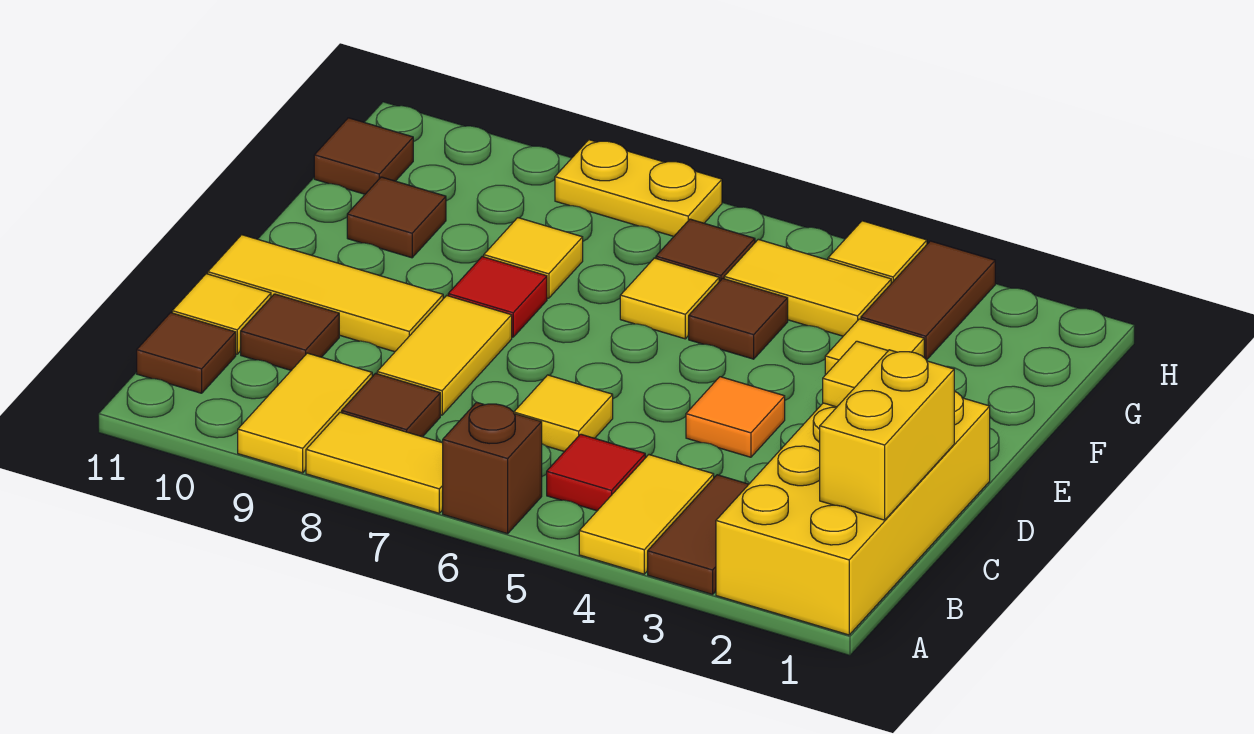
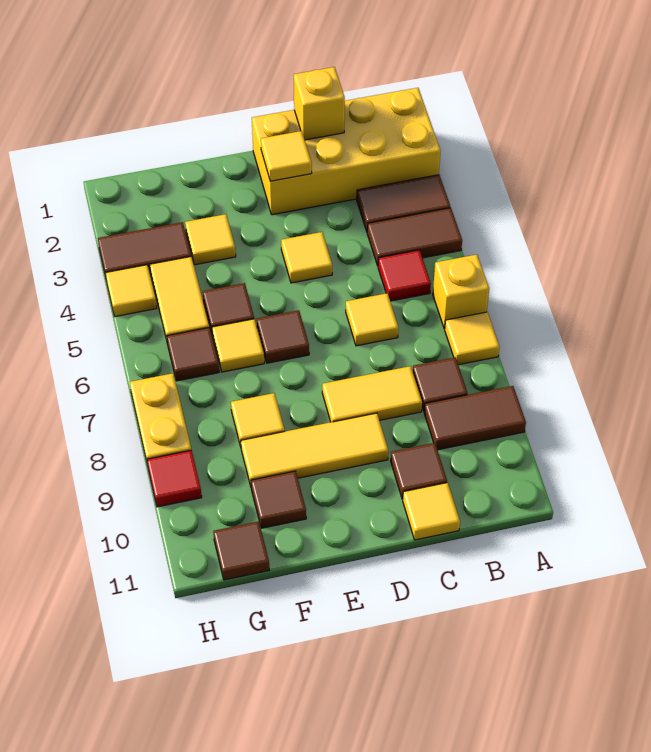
yellow 1x2 tile [579,455,714,574] -> brown 1x2 tile [367,208,462,266]
brown 1x1 brick [443,402,542,534] -> yellow 1x1 brick [433,255,489,329]
yellow 1x2 tile [306,412,443,513] -> yellow 1x1 tile [445,312,500,365]
yellow 1x2 tile [238,353,372,473] -> brown 1x2 tile [424,386,526,450]
yellow 1x2 brick [820,350,954,520] -> yellow 1x1 brick [294,67,345,140]
brown 1x1 tile [137,313,236,393] -> brown 1x1 tile moved to [257,310,309,363]
orange 1x1 tile [686,377,785,457] -> yellow 1x1 tile [281,232,332,283]
yellow 1x3 tile [208,235,443,352] -> yellow 1x3 tile turned to [241,413,388,486]
red 1x1 tile [448,257,547,337] -> red 1x1 tile moved to [147,450,202,507]

